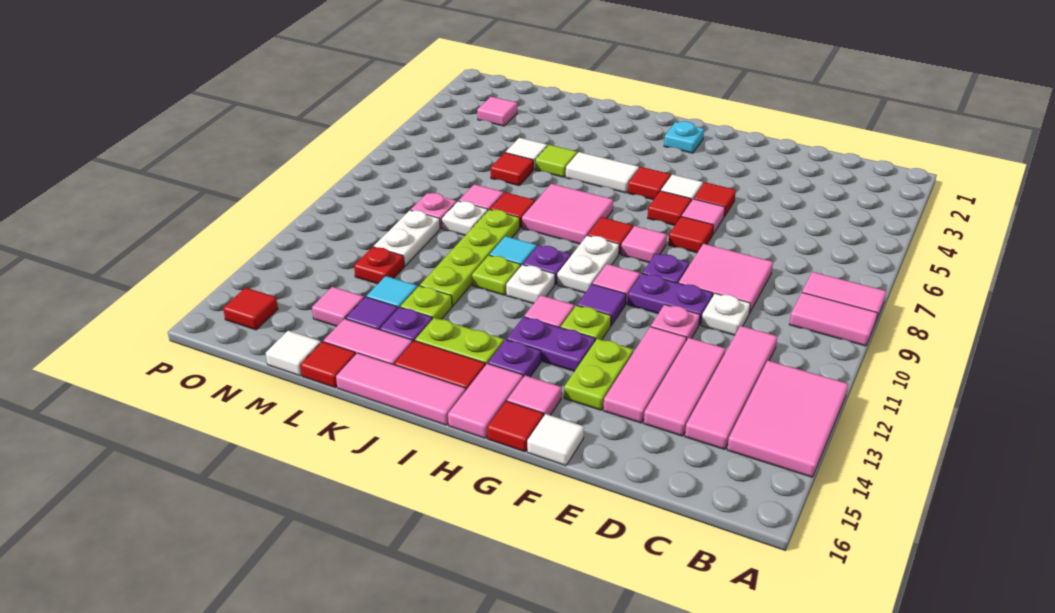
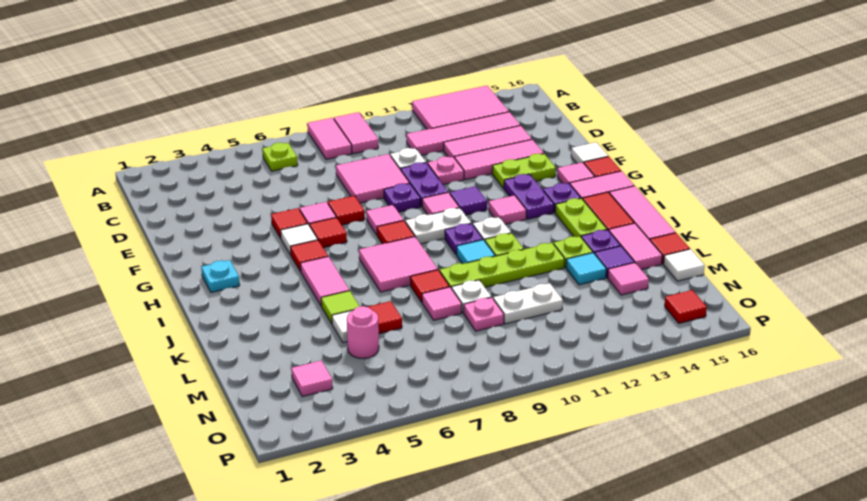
lime 1x1 plate [561,305,611,341] -> lime 1x1 plate moved to [262,143,298,171]
white 1x2 tile [566,152,639,193] -> pink 1x2 tile [301,257,349,306]
none -> pink 1x1 round brick [347,306,379,359]
red 1x1 plate [354,247,404,284] -> none

